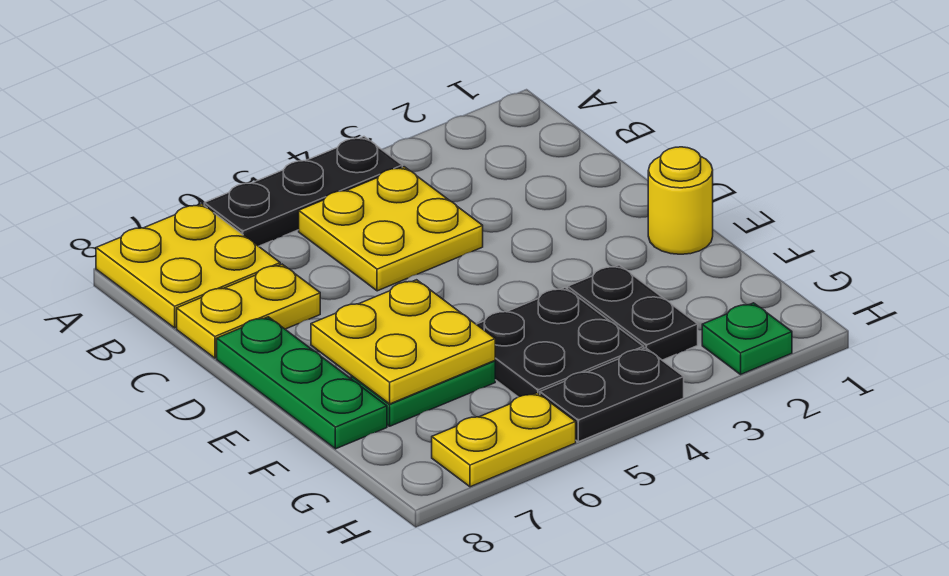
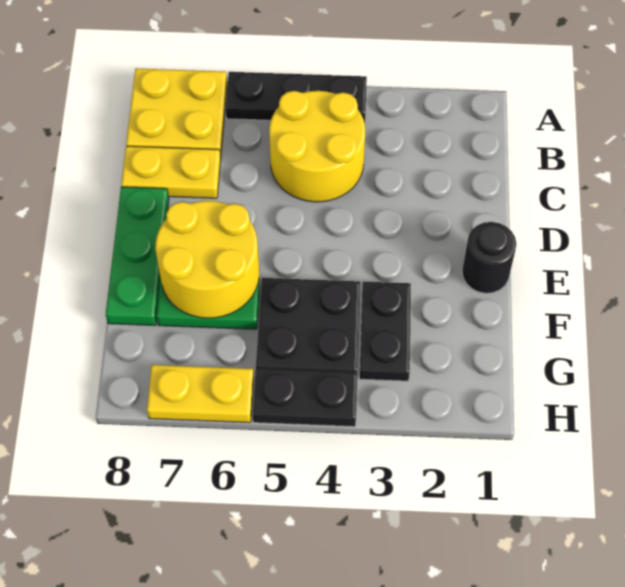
yellow 2x2 plate [299,167,483,291] -> yellow 2x2 round brick [269,91,365,202]
yellow 1x1 round brick [648,147,713,254] -> black 1x1 round brick [462,222,516,293]
yellow 2x2 plate [311,280,495,404] -> yellow 2x2 round brick [155,201,259,318]
green 1x1 plate [702,303,792,374] -> none

